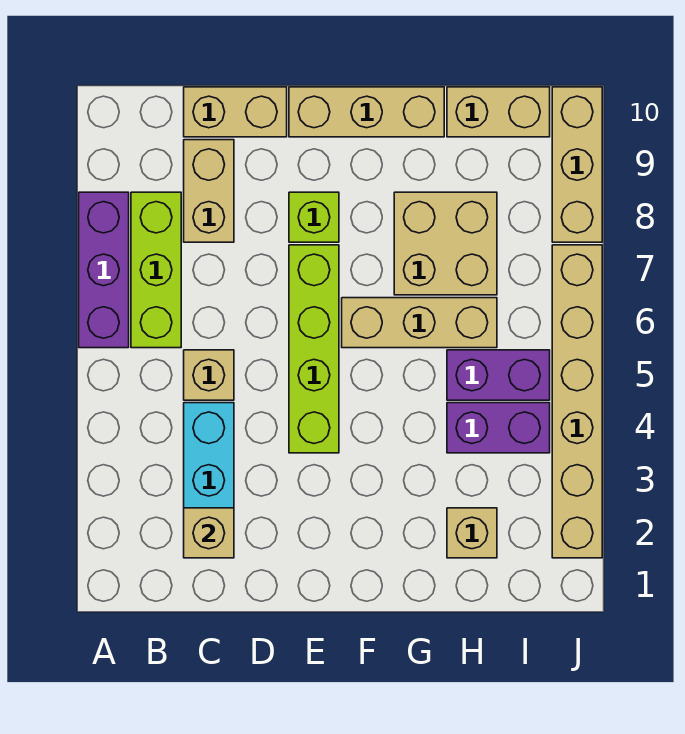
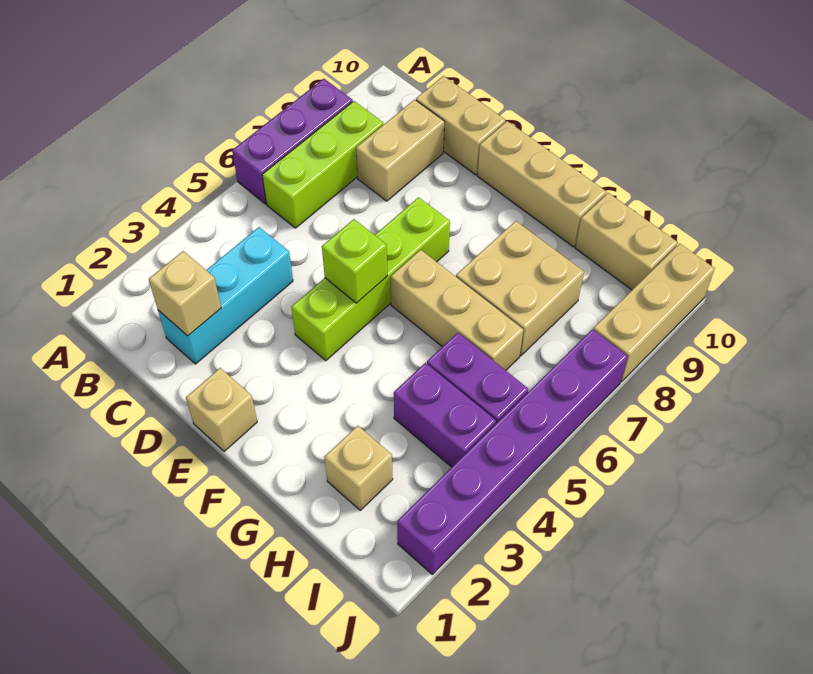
tan 1x1 brick [184,350,234,400] -> tan 1x1 brick moved to [186,368,257,452]
lime 1x1 brick [289,192,339,242] -> lime 1x1 brick moved to [322,219,387,303]
tan 1x6 brick [552,245,602,558] -> purple 1x6 brick [397,329,628,574]

